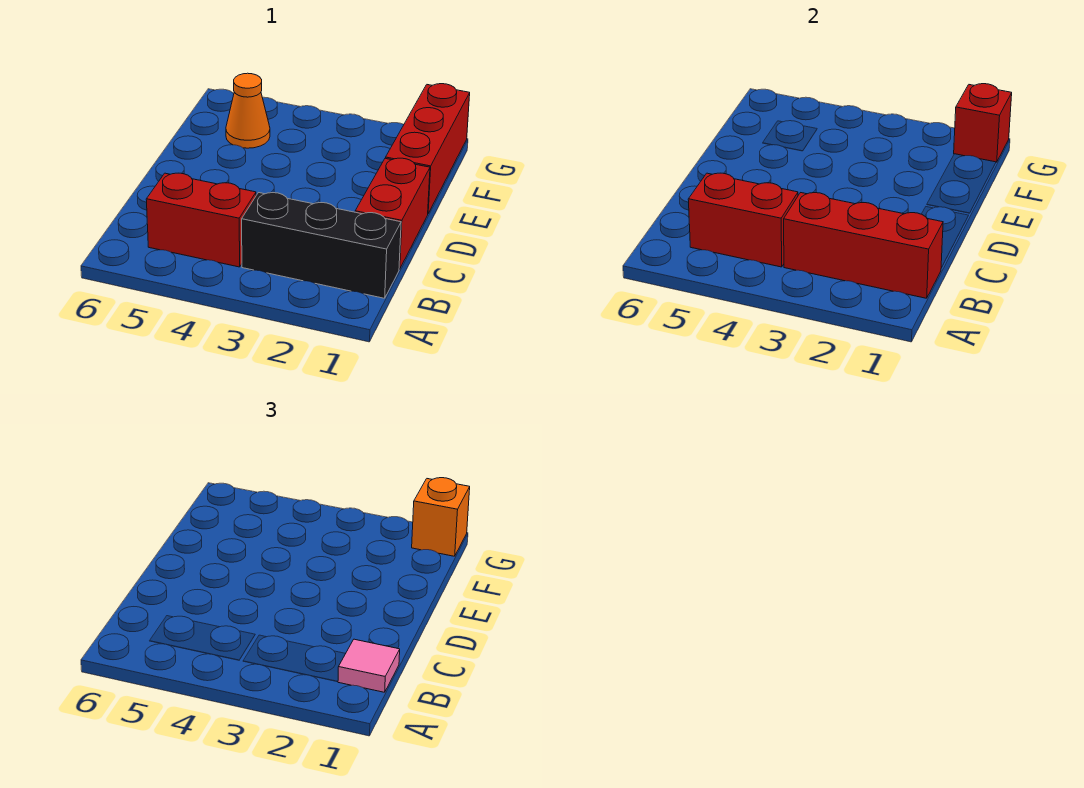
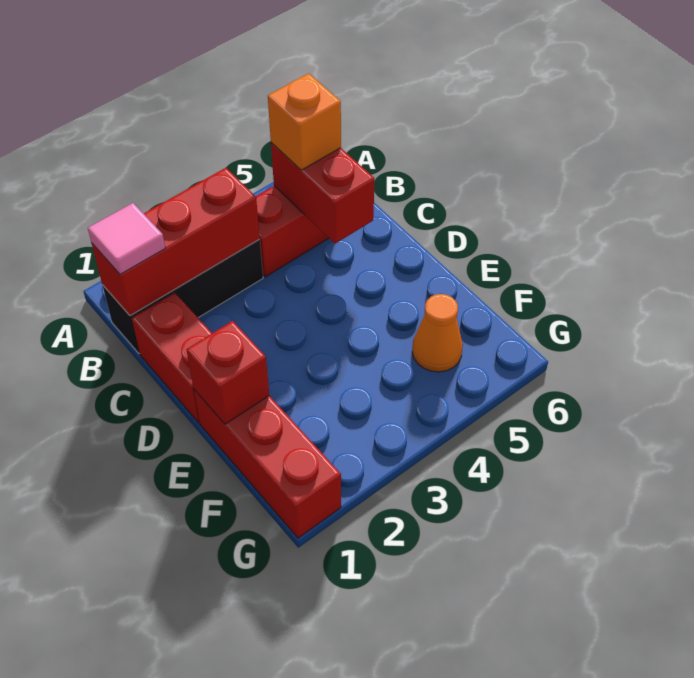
red 1x2 brick [688,173,798,267] -> red 1x2 brick turned to [271,143,374,244]
red 1x1 brick [954,84,1012,162] -> red 1x1 brick moved to [186,321,269,424]
orange 1x1 brick [412,478,470,556] -> orange 1x1 brick moved to [268,73,341,170]

